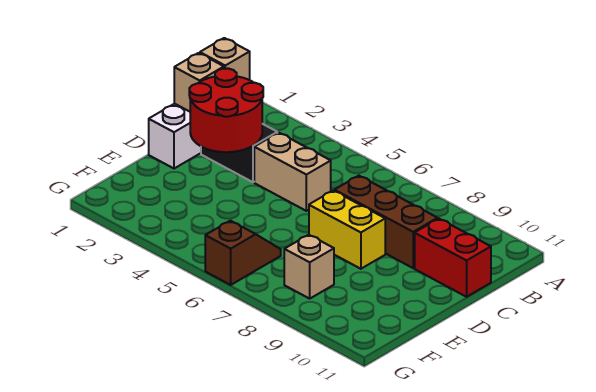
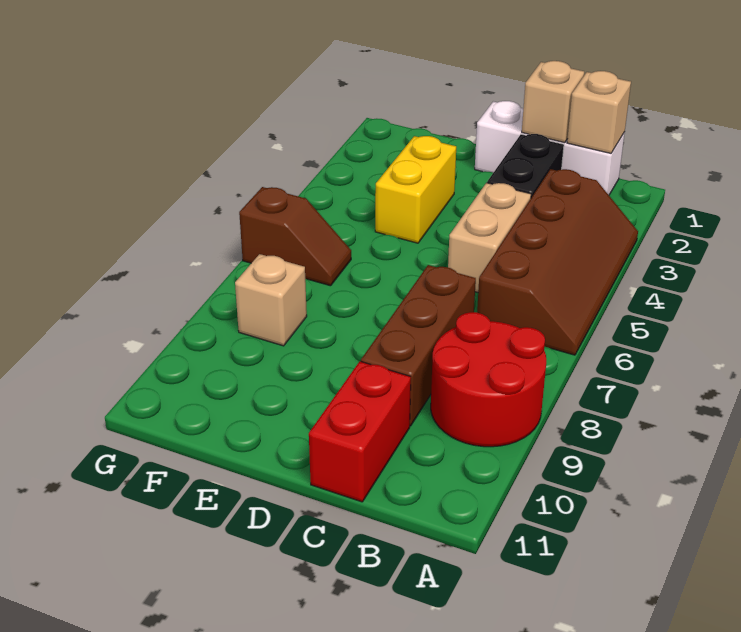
none -> brown 2x4 slope [477,169,638,355]
red 2x2 round brick [189,68,263,152] -> red 2x2 round brick moved to [431,312,546,447]
yellow 1x2 brick [309,191,385,269] -> yellow 1x2 brick moved to [375,136,456,243]

